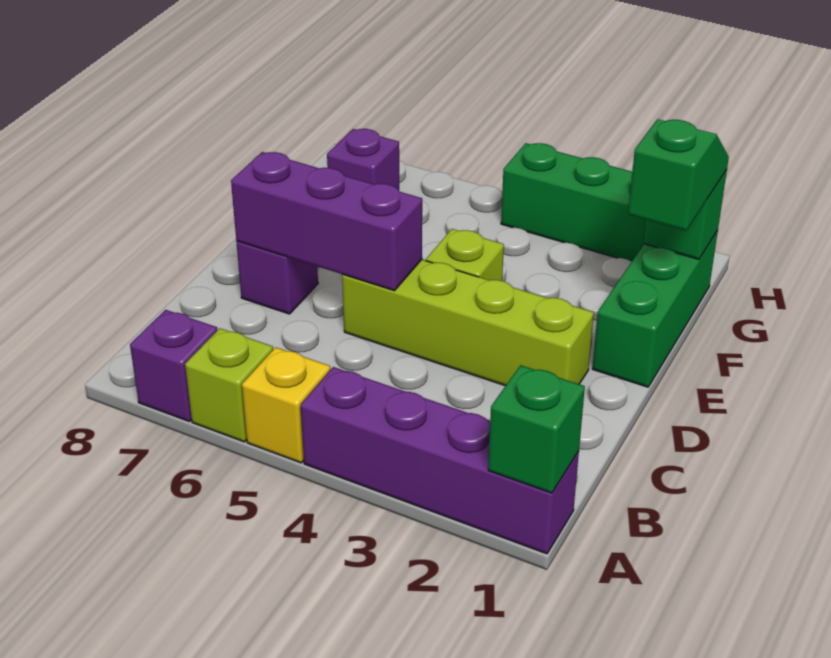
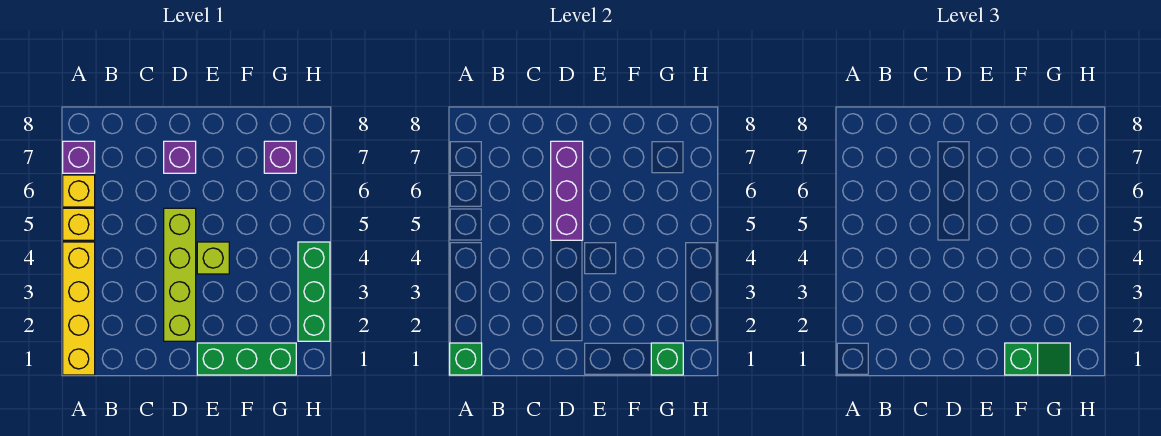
purple 1x4 brick [301,367,579,554] -> yellow 1x4 brick [63,242,95,375]
lime 1x1 brick [185,328,273,442] -> yellow 1x1 brick [63,175,95,207]

